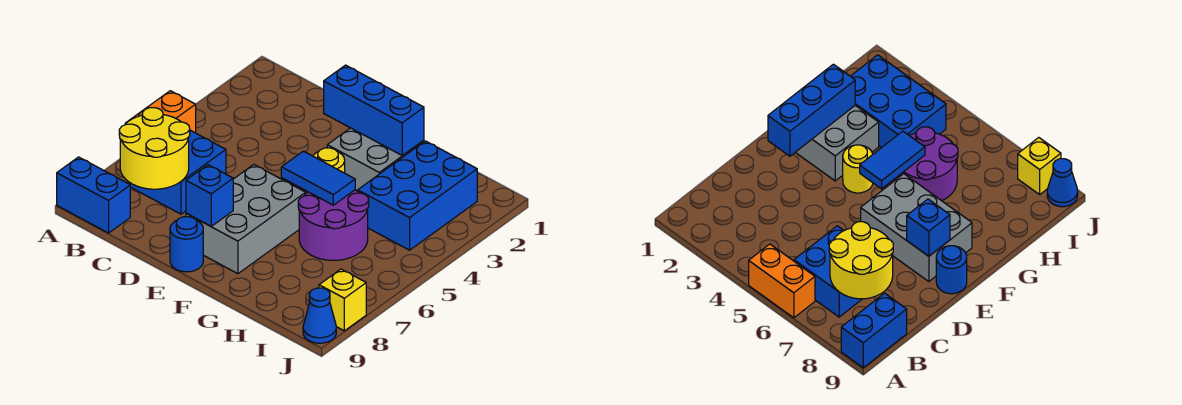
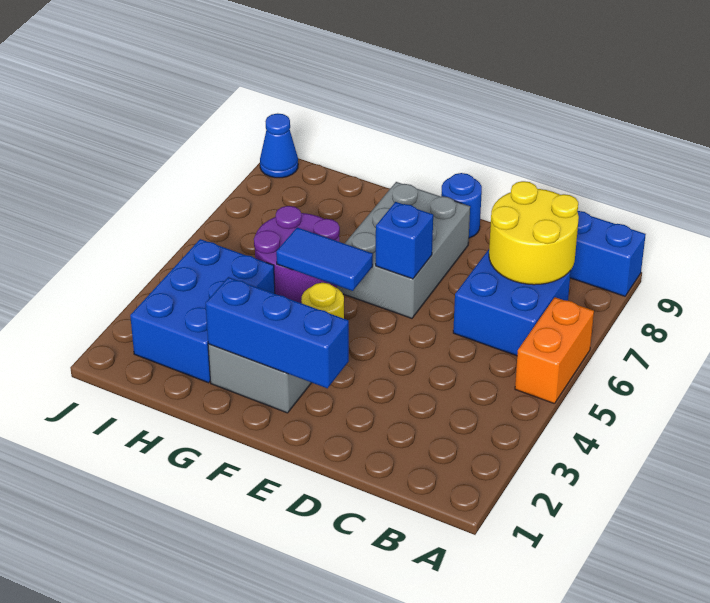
blue 1x1 brick [186,165,233,226] -> blue 1x1 brick moved to [376,202,433,279]
yellow 1x1 brick [319,269,366,331] -> none

